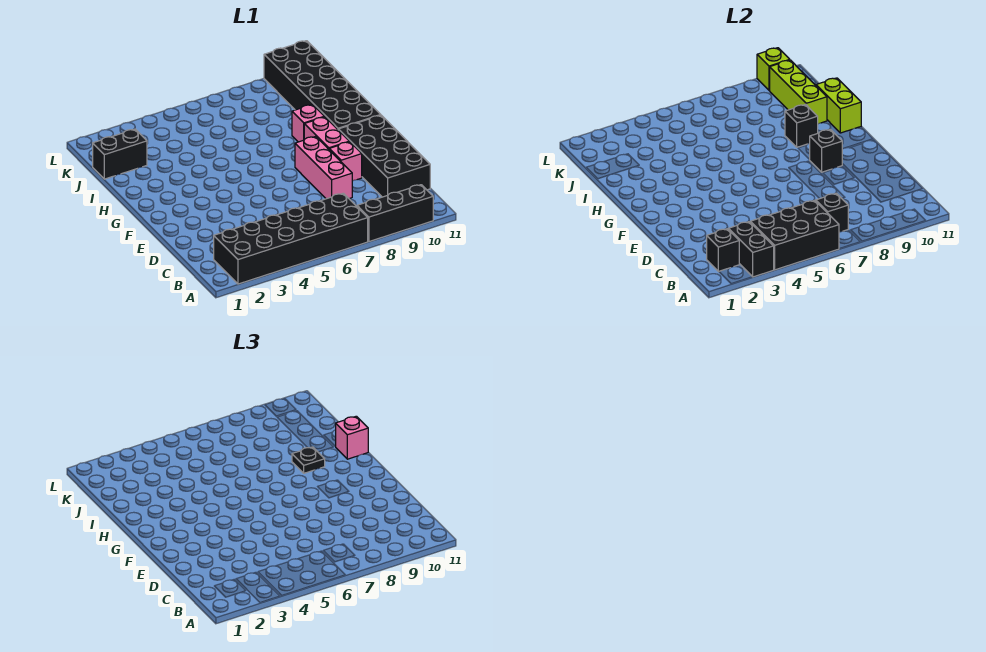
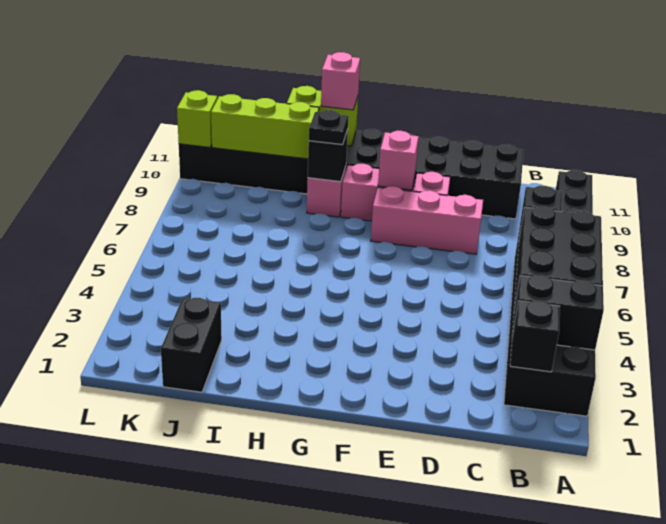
black 1x1 brick [810,129,842,172] -> pink 1x1 brick [378,131,419,190]

